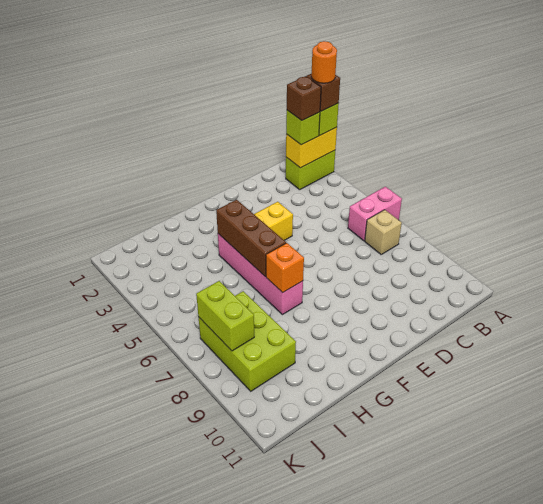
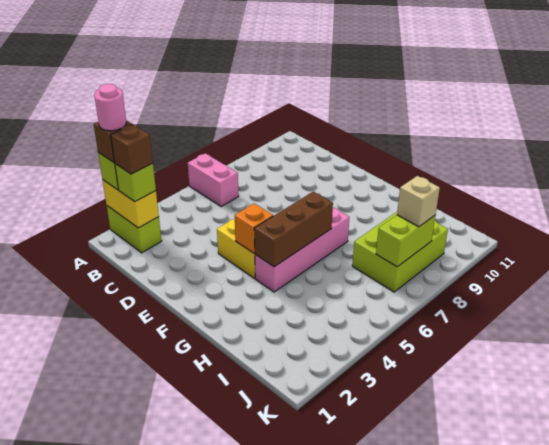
orange 1x1 round brick [311,41,337,83] -> pink 1x1 round brick [94,84,126,131]
tan 1x1 brick [365,210,402,254] -> tan 1x1 brick moved to [397,176,440,227]
orange 1x1 brick [266,243,304,293] -> orange 1x1 brick moved to [235,203,273,253]

